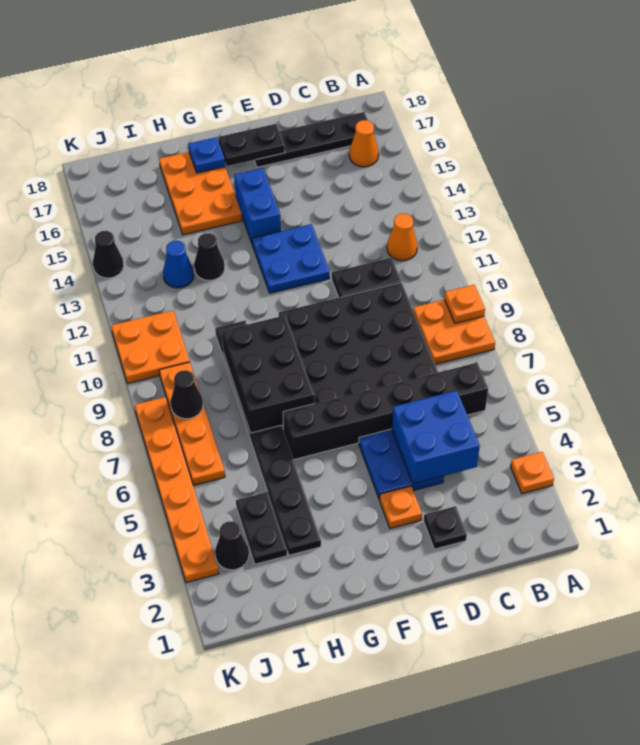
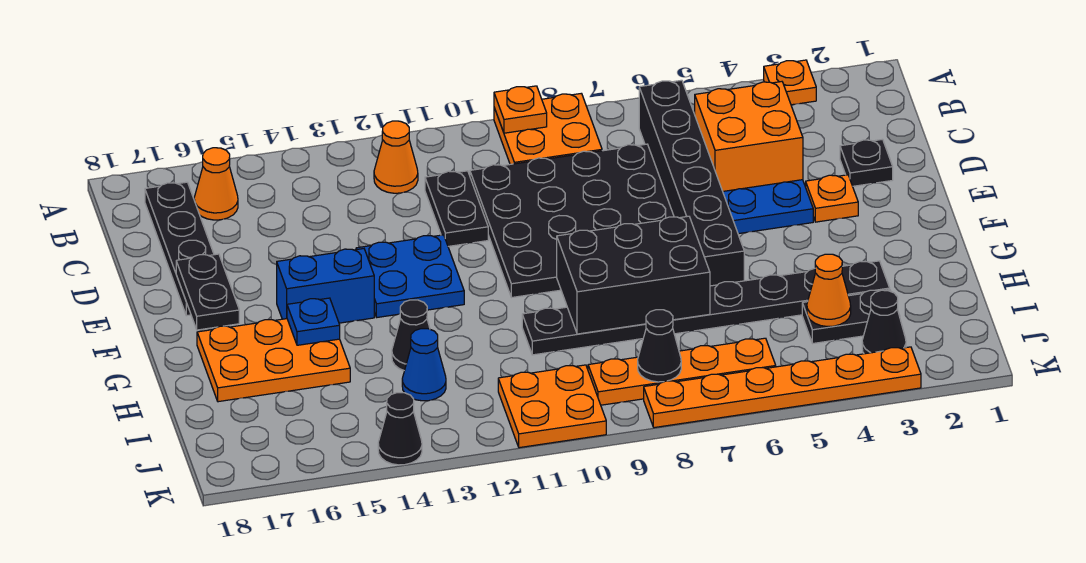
blue 2x2 brick [392,391,480,484] -> orange 2x2 brick [695,82,803,191]
blue 1x1 plate [189,137,225,173] -> blue 1x1 plate moved to [287,298,340,345]
none -> orange 1x1 cone [807,254,851,327]

